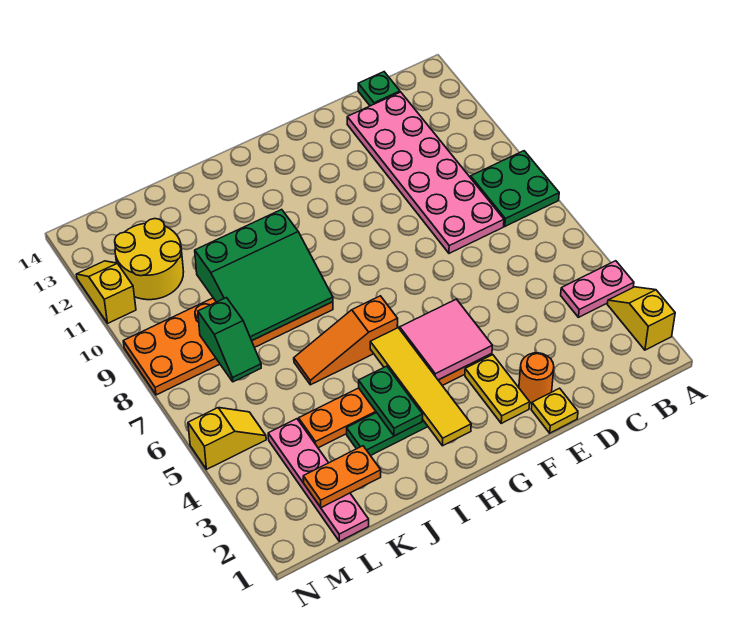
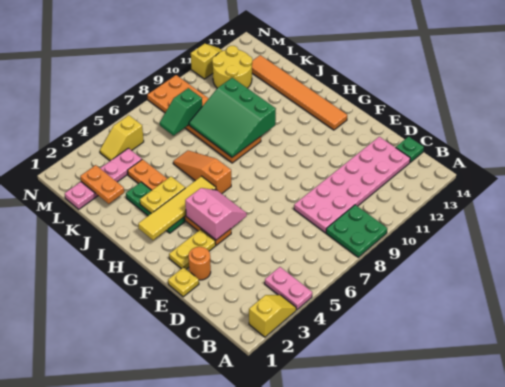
pink 2x2 tile [400,299,492,380] -> pink 2x2 slope [185,188,247,240]
none -> orange 1x6 tile [252,55,347,130]
green 1x2 plate [359,366,423,436] -> yellow 1x2 plate [140,177,185,213]
yellow 1x2 slope [188,408,266,469] -> yellow 1x2 slope turned to [100,115,144,161]

